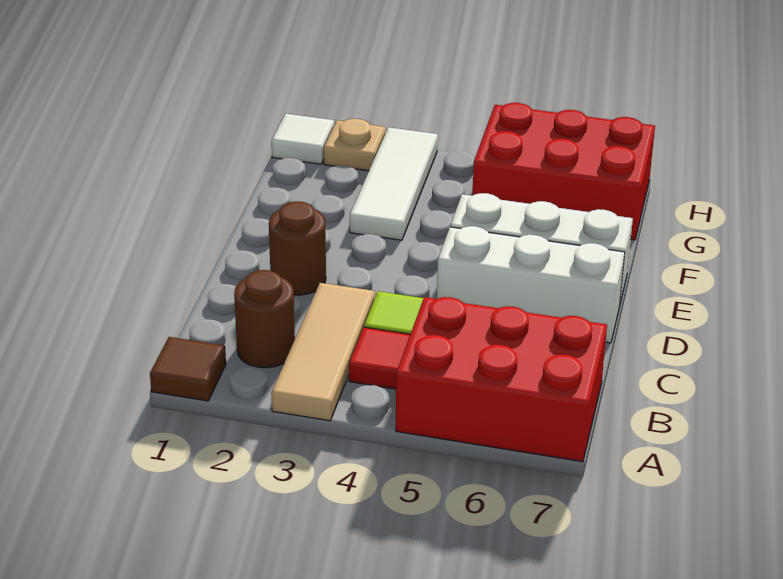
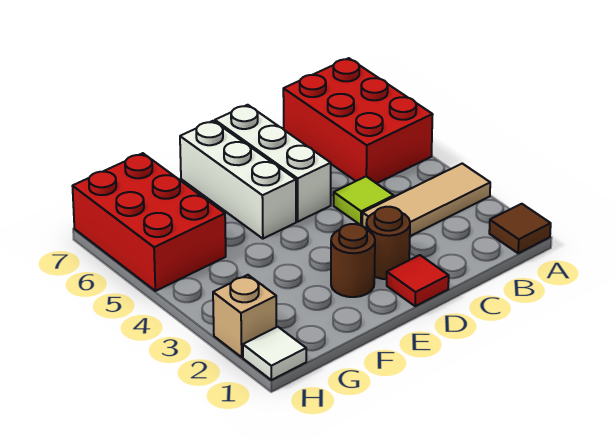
brown 1x1 round brick [234,270,295,368] -> brown 1x1 round brick moved to [331,224,375,297]
red 1x1 tile [349,327,410,389] -> red 1x1 tile moved to [387,255,449,306]
white 1x3 tile [350,127,438,240] -> none
tan 1x1 plate [324,119,386,171] -> tan 1x1 brick [213,275,276,357]

